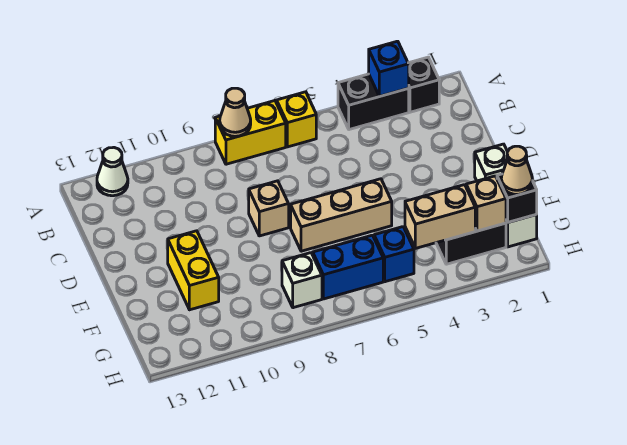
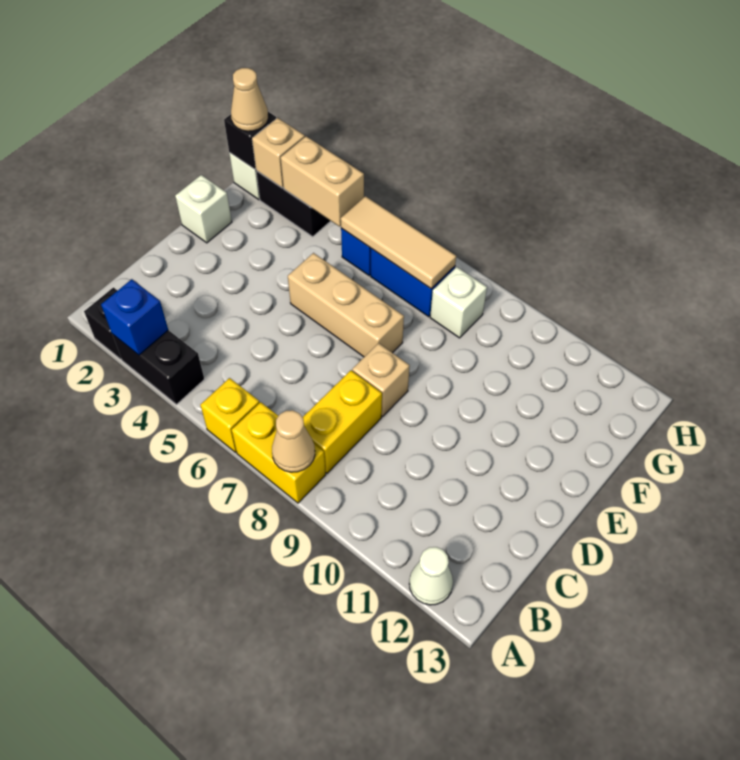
yellow 1x2 brick [168,231,219,310] -> yellow 1x2 brick moved to [303,370,382,473]
none -> tan 1x3 tile [341,196,456,289]

